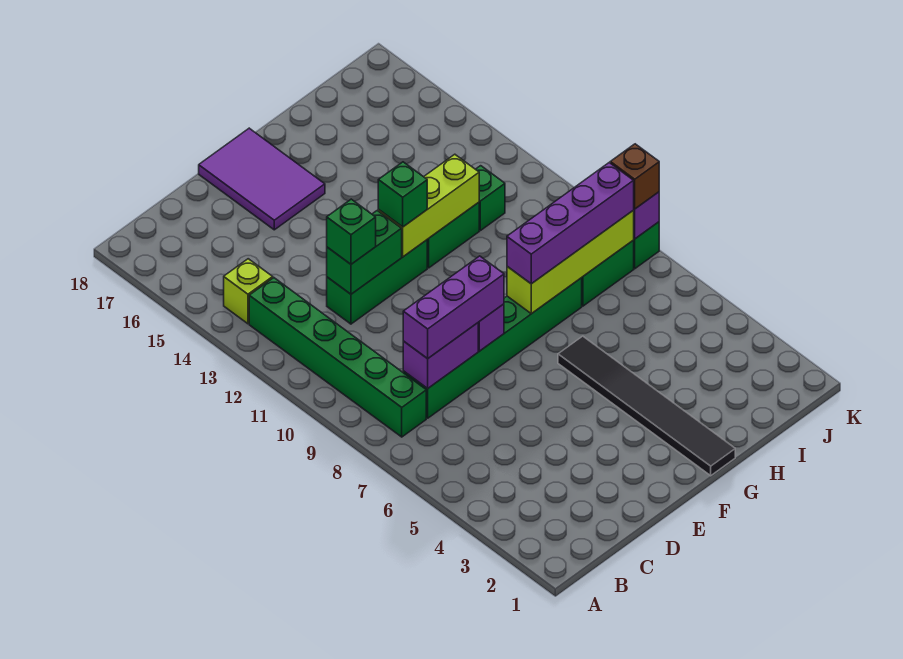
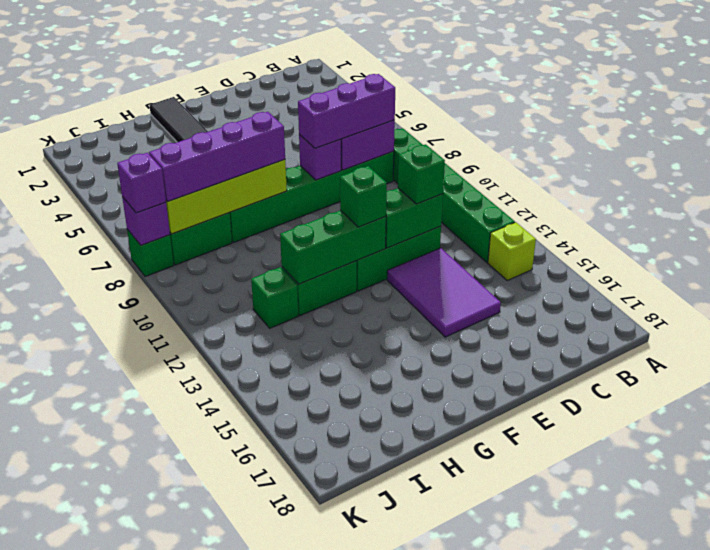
purple 2x3 tile [199,128,325,230] -> purple 2x3 tile moved to [387,248,501,337]
lime 1x3 brick [378,154,479,257] -> green 1x3 brick [280,210,386,284]
brown 1x1 brick [610,144,659,209] -> purple 1x1 brick [117,153,166,213]

